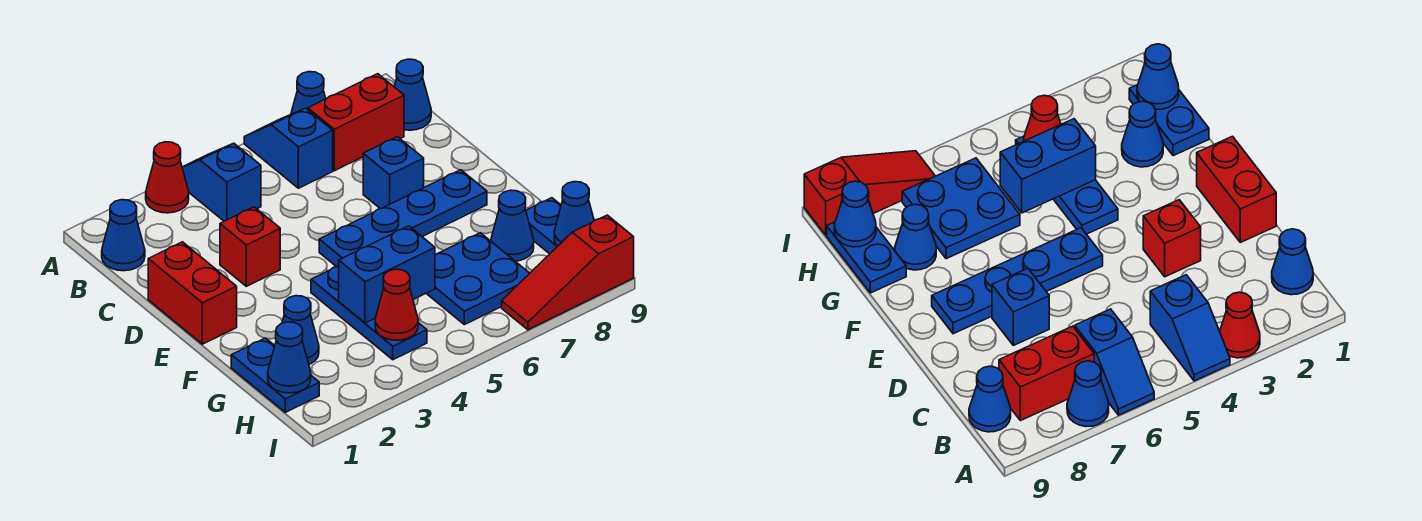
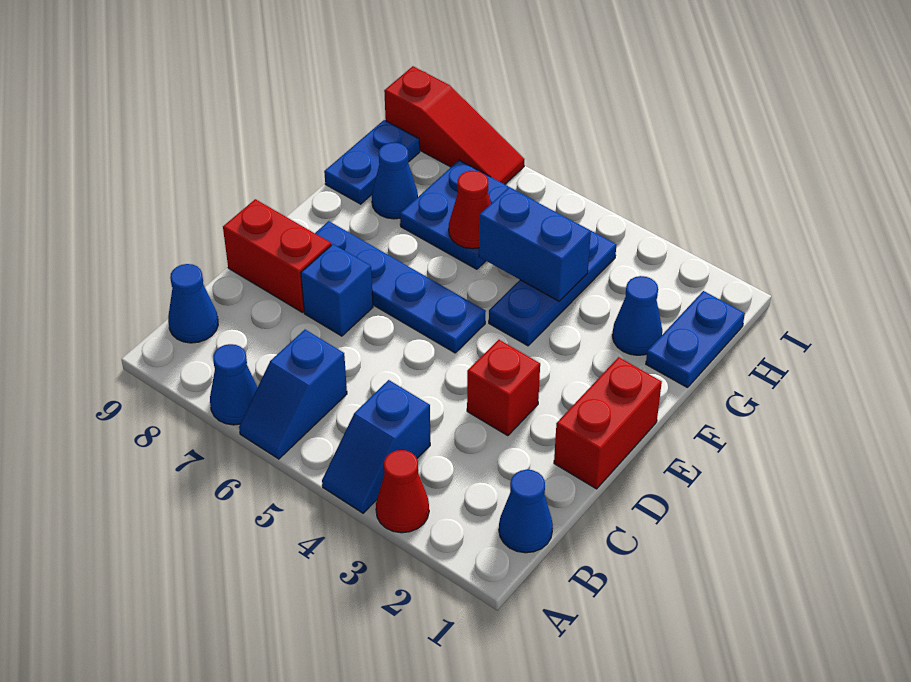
red 1x2 brick [308,74,404,171] -> red 1x2 brick moved to [223,199,331,312]
blue 1x1 cone [268,322,311,393] -> none
red 1x1 cone [375,269,418,340] -> red 1x1 cone moved to [449,171,491,249]
blue 1x1 cone [554,182,594,246] -> none

